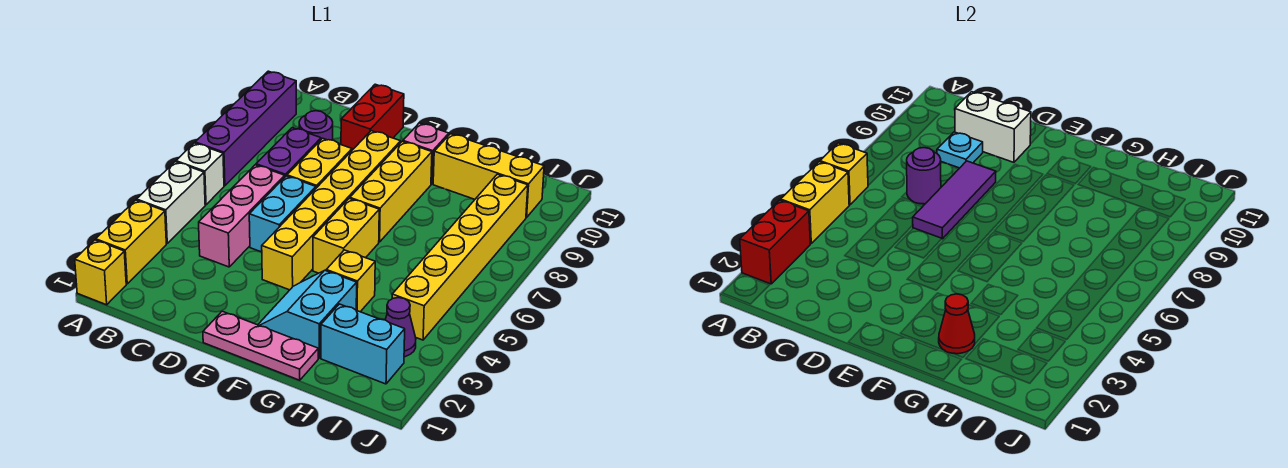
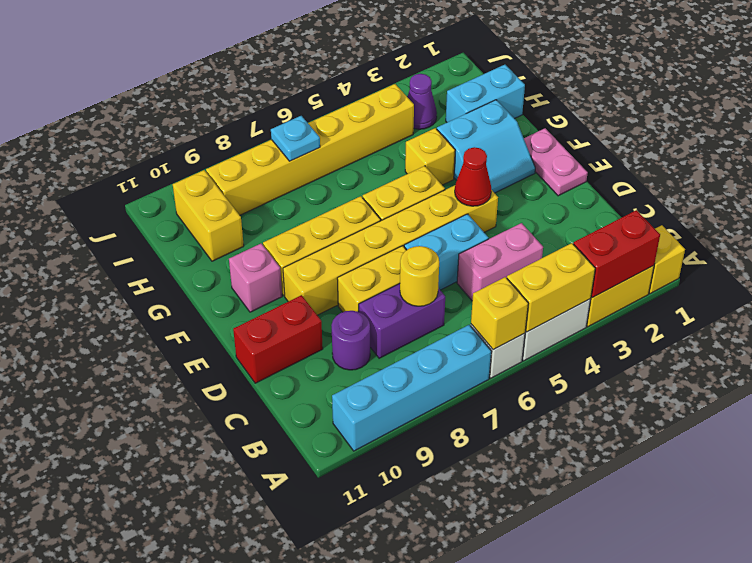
purple 1x4 brick [195,71,296,186] -> cyan 1x4 brick [332,325,491,451]
pink 1x3 brick [199,165,285,267] -> pink 1x2 brick [457,223,543,300]
purple 1x1 round brick [907,148,941,204] -> yellow 1x1 round brick [400,246,439,306]
cyan 1x1 plate [937,132,983,168] -> cyan 1x1 plate moved to [271,116,320,161]
white 1x2 brick [955,92,1031,162] -> none
purple 1x3 tile [913,161,996,239] -> none
pink 1x3 plate [203,311,318,380] -> pink 1x2 plate [524,128,588,196]
red 1x1 cone [939,294,975,354] -> red 1x1 cone moved to [455,147,491,206]
yellow 1x3 brick [433,134,544,218] -> yellow 1x2 brick [173,170,244,261]
cyan 1x2 brick [321,304,405,384] -> cyan 1x2 brick turned to [446,65,525,122]

